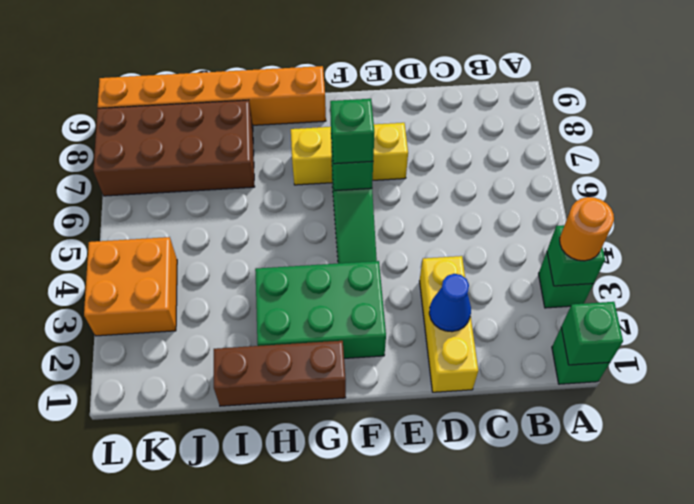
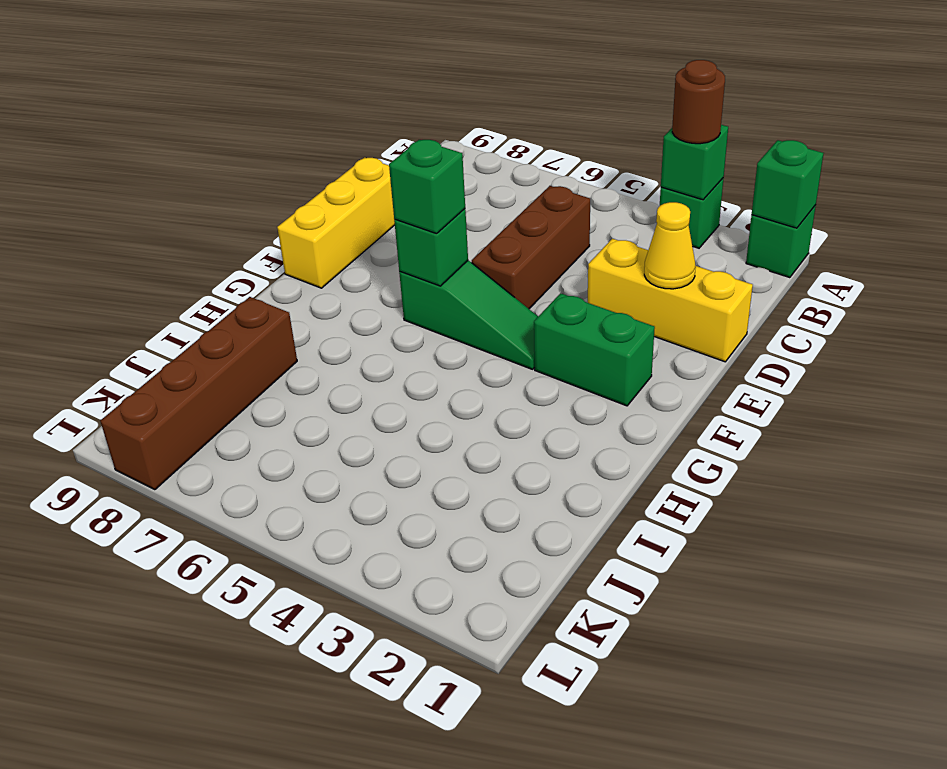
orange 1x1 round brick [560,197,614,261] -> brown 1x1 round brick [672,60,725,144]
blue 1x1 cone [429,274,471,332] -> yellow 1x1 cone [644,202,696,289]
yellow 1x3 brick [291,123,408,185] -> yellow 1x3 brick moved to [277,157,395,288]
green 2x3 brick [255,261,386,358] -> green 1x2 brick [534,293,655,406]
brown 1x3 brick [214,341,346,406] -> brown 1x3 brick moved to [472,186,590,309]
orange 1x6 brick [98,66,326,125] -> none
brown 2x4 brick [93,100,255,196] -> brown 1x4 brick [100,297,297,490]
orange 2x2 brick [84,237,177,336] -> none

